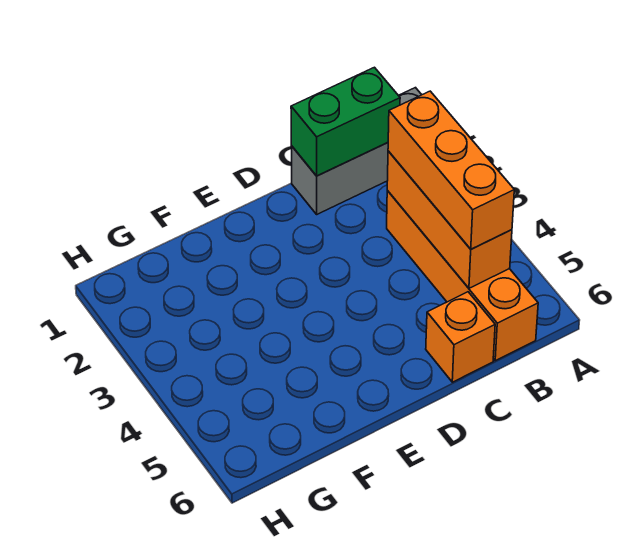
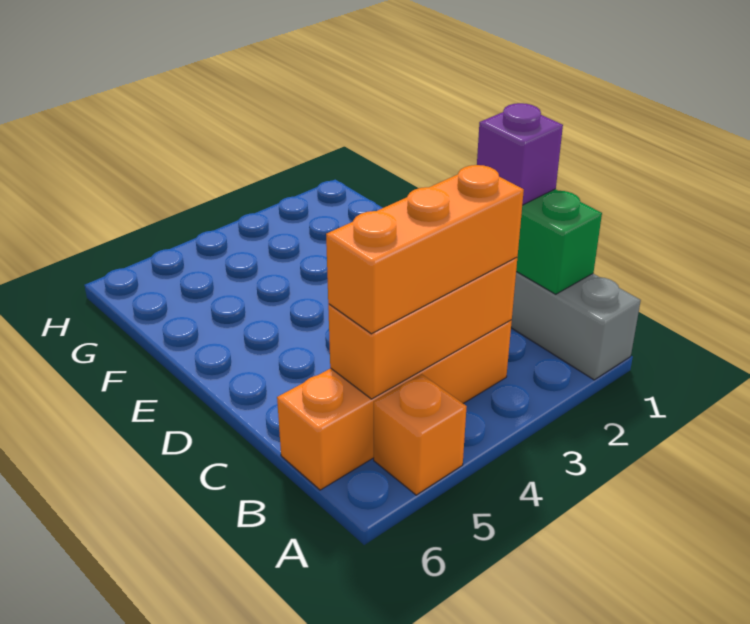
none -> purple 1x1 brick [477,103,563,205]
orange 1x1 brick [426,292,495,382] -> orange 1x1 brick moved to [374,374,467,495]

